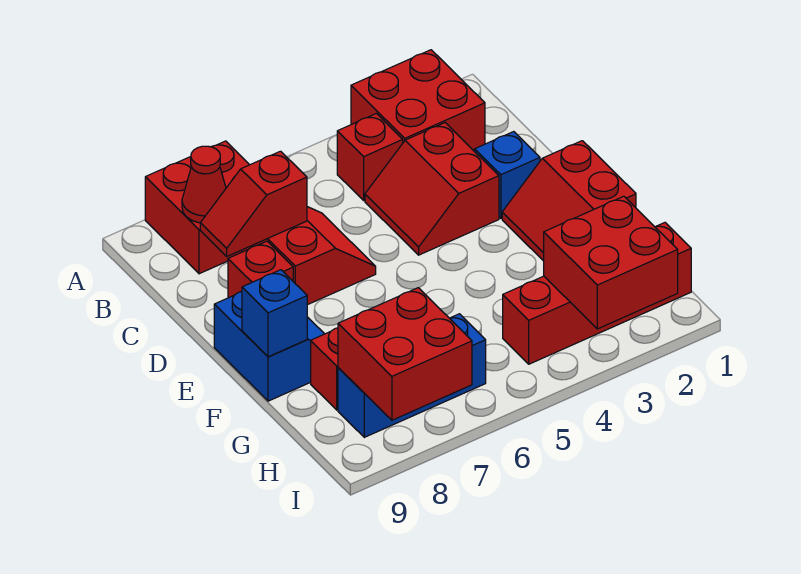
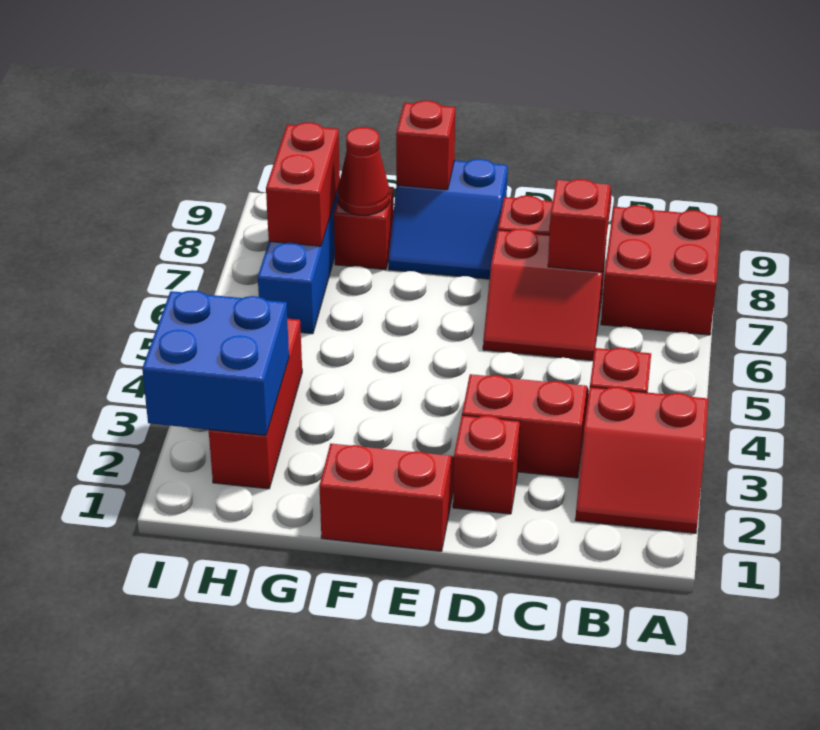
red 2x2 brick [351,50,485,151] -> red 2x2 slope [575,387,708,533]
red 1x1 cone [182,146,226,223] -> red 1x1 cone moved to [338,127,390,215]
blue 1x1 brick [474,132,540,218] -> red 1x1 brick [453,415,520,514]
blue 1x1 brick [242,270,307,357] -> red 1x1 brick [396,100,455,190]
red 1x4 brick [503,223,691,364] -> red 1x3 brick [209,319,302,489]
red 2x2 brick [544,196,678,329] -> blue 2x2 brick [142,290,289,435]
red 2x2 brick [338,288,472,420] -> red 1x2 brick [266,122,340,246]

